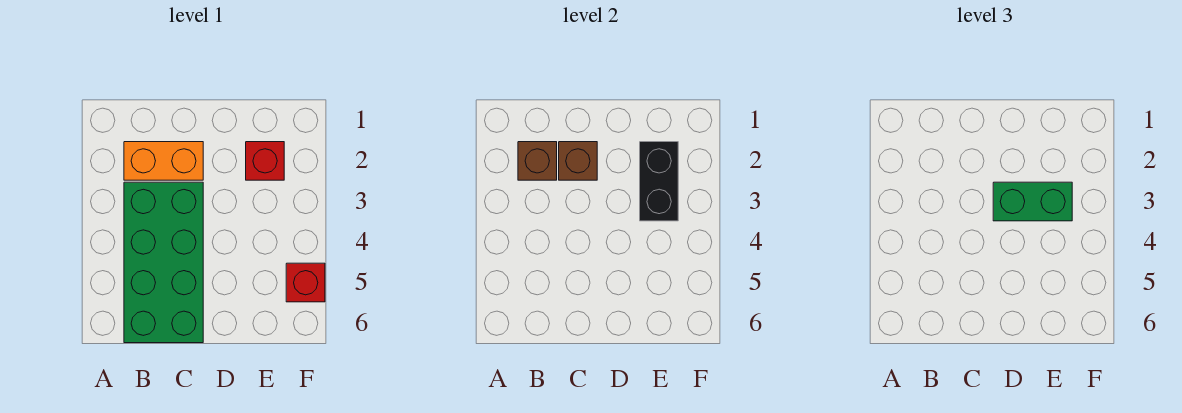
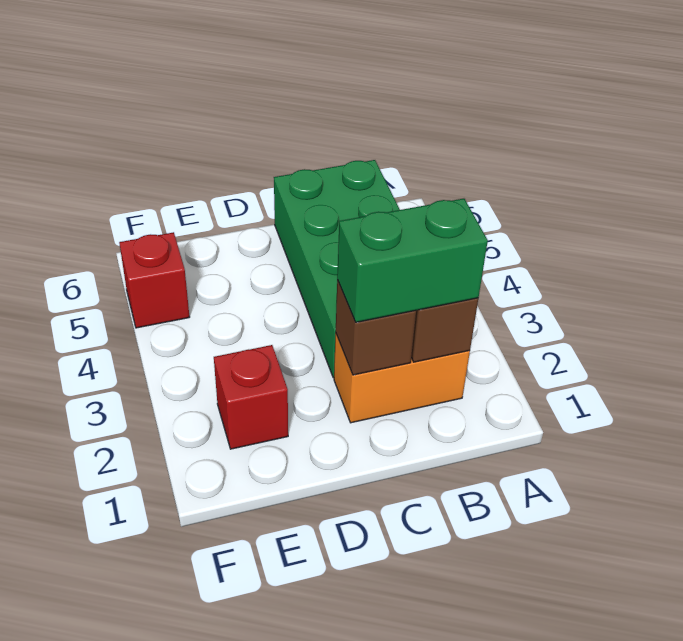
green 1x2 brick [993,182,1072,221] -> green 1x2 brick moved to [337,199,488,322]
black 1x2 brick [640,142,678,221] -> none

